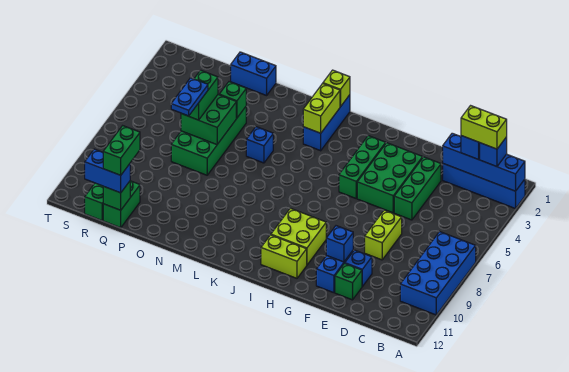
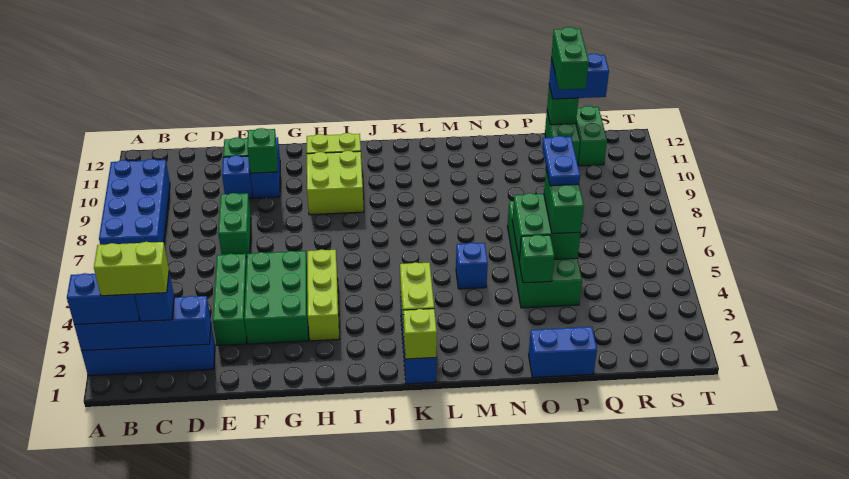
blue 1x1 brick [480,137,507,167] -> blue 1x2 brick [67,273,139,325]
lime 1x2 brick [365,210,402,260] -> green 1x2 brick [218,193,251,257]
blue 1x1 brick [326,226,353,262] -> green 1x1 brick [247,128,278,173]
green 1x3 brick [339,136,386,198] -> lime 1x3 brick [307,249,339,341]

